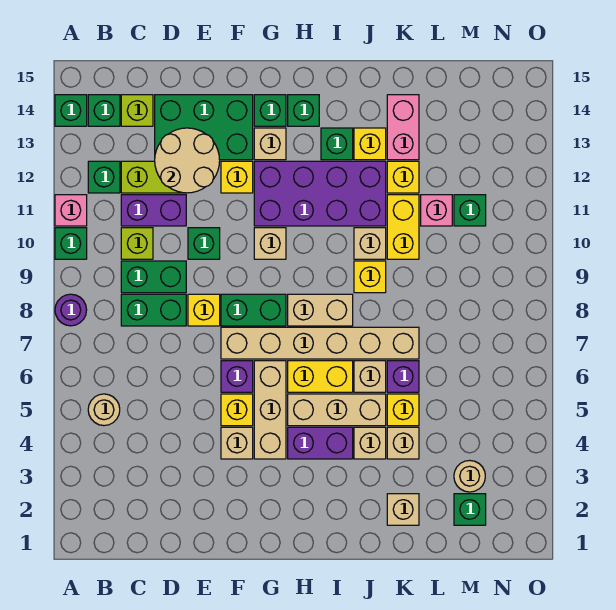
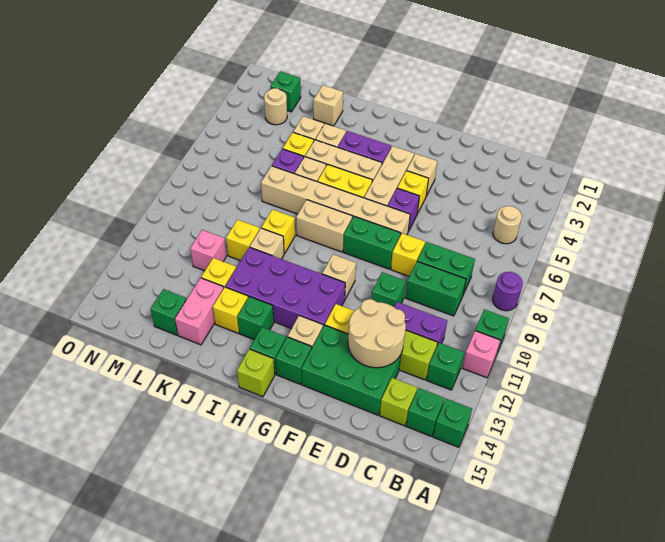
lime 1x1 brick [121,228,153,259] -> lime 1x1 brick moved to [237,349,275,397]
yellow 1x2 brick [387,195,419,259] -> yellow 1x1 brick [226,220,260,261]
green 1x1 brick [454,195,486,226] -> green 1x1 brick moved to [150,289,187,335]

